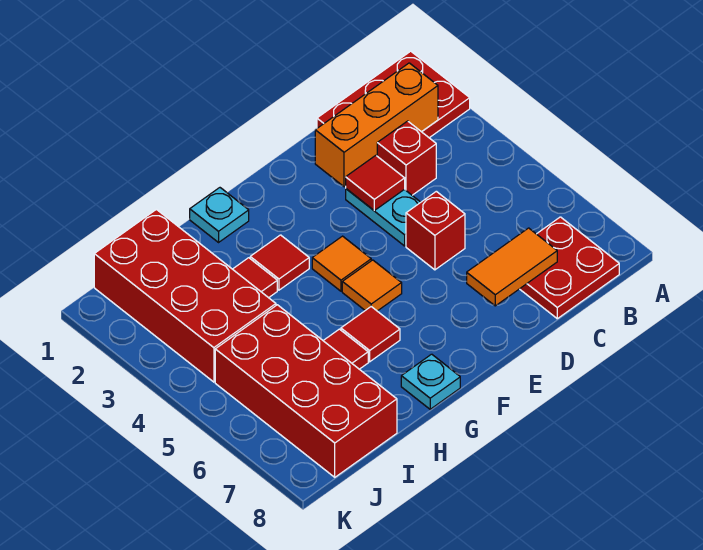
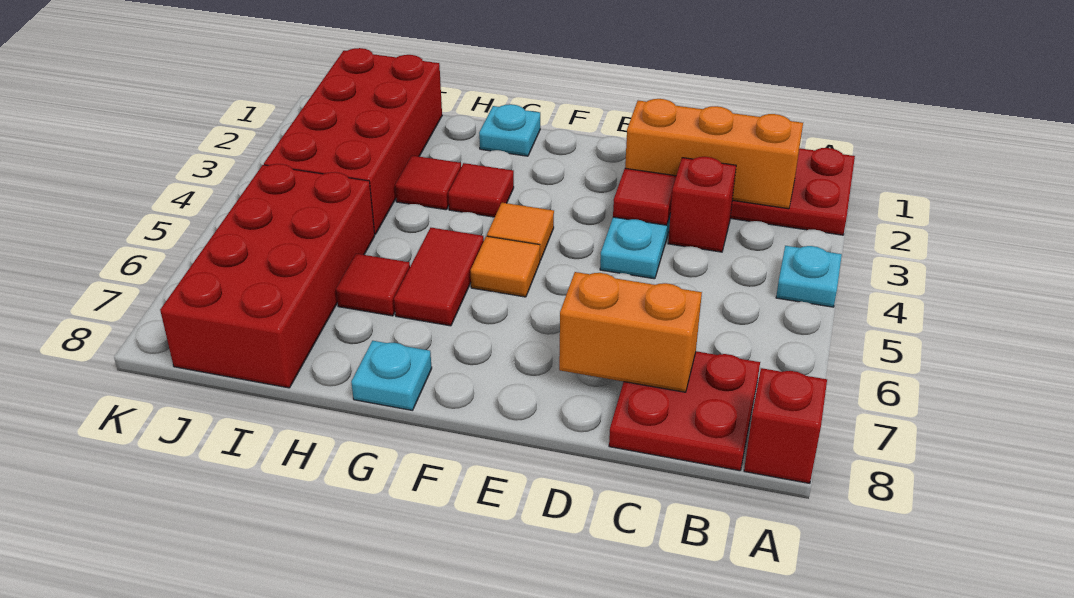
none -> cyan 1x1 plate [776,246,842,307]
orange 1x2 tile [467,228,557,306] -> orange 1x2 brick [559,272,702,392]
red 1x1 brick [406,191,465,270] -> red 1x1 brick moved to [744,368,827,483]
red 1x1 tile [341,307,400,362] -> red 1x2 tile [394,228,484,326]

